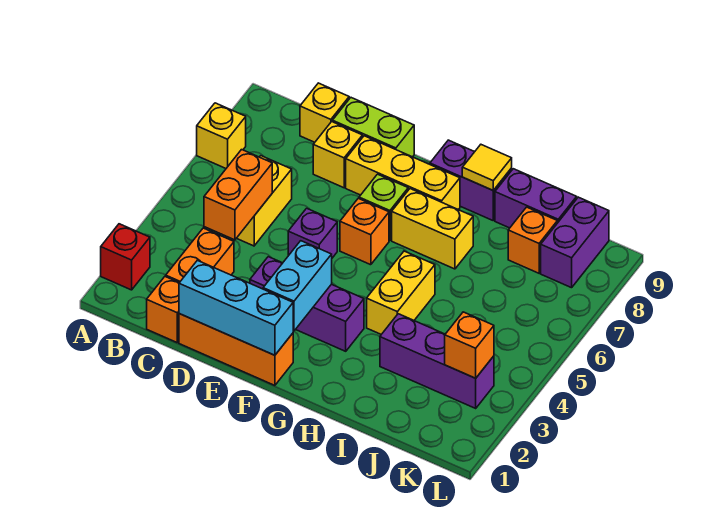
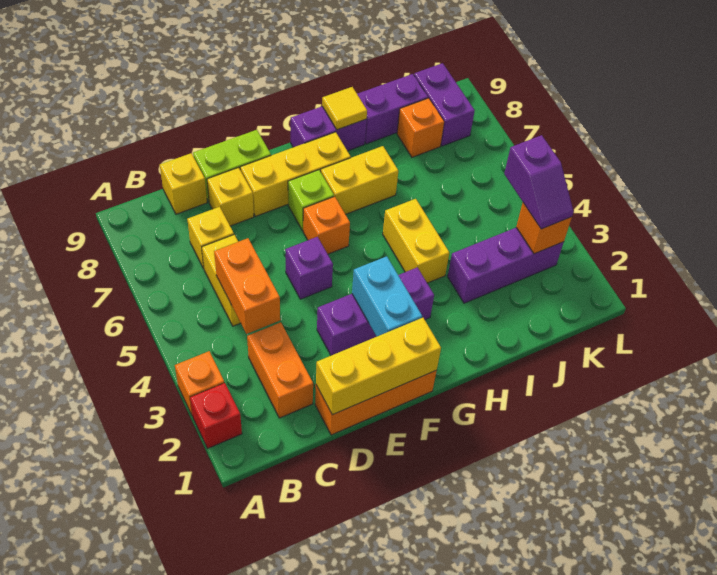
yellow 1x1 brick [197,103,246,168] -> yellow 1x1 brick moved to [187,207,234,268]
orange 1x1 brick [147,276,179,342] -> orange 1x1 brick moved to [175,351,224,416]
cyan 1x3 brick [179,260,293,355] -> yellow 1x3 brick [316,318,441,415]
none -> purple 1x2 slope [504,135,573,229]

